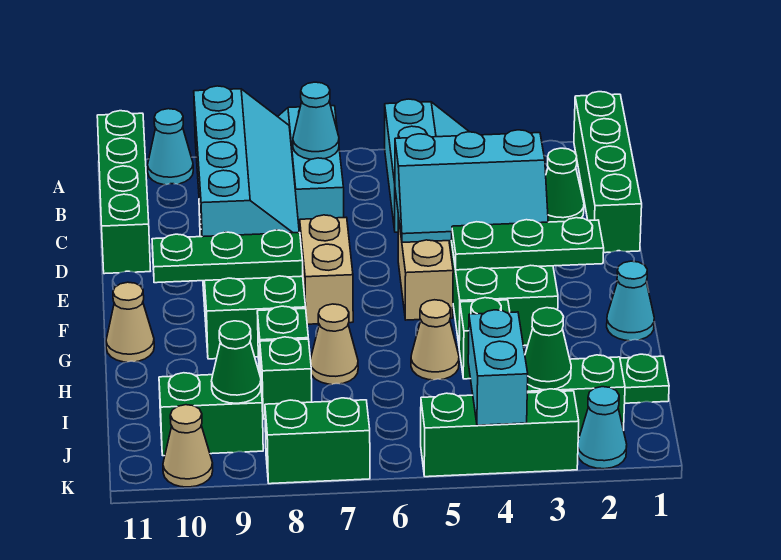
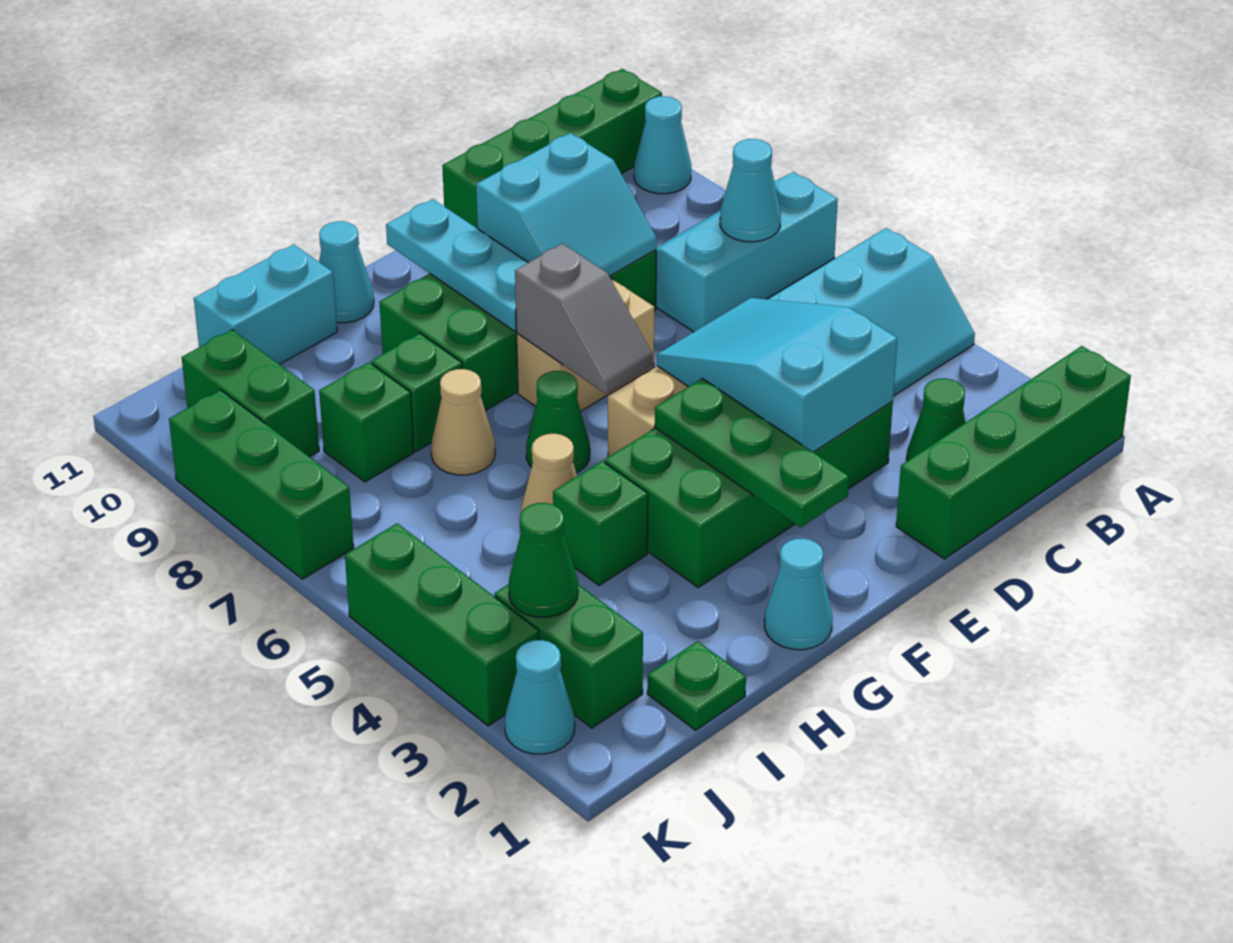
cyan 2x4 slope [194,86,299,237] -> cyan 2x2 slope [476,133,657,276]
cyan 2x3 slope [395,130,548,242] -> cyan 2x3 slope turned to [657,298,897,452]
none -> grey 1x2 slope [515,243,653,394]
green 1x3 plate [152,230,303,283] -> cyan 1x3 plate [386,199,528,331]
tan 1x1 cone [106,282,154,362] -> cyan 1x1 cone [319,221,374,323]
cyan 1x2 brick [468,310,528,425] -> cyan 1x2 brick moved to [194,245,337,364]
green 1x1 cone [212,321,261,403] -> green 1x1 cone moved to [526,371,590,473]
green 1x2 brick [265,398,370,484] -> green 1x3 brick [169,390,354,579]
tan 1x1 cone [163,405,213,487] -> none

